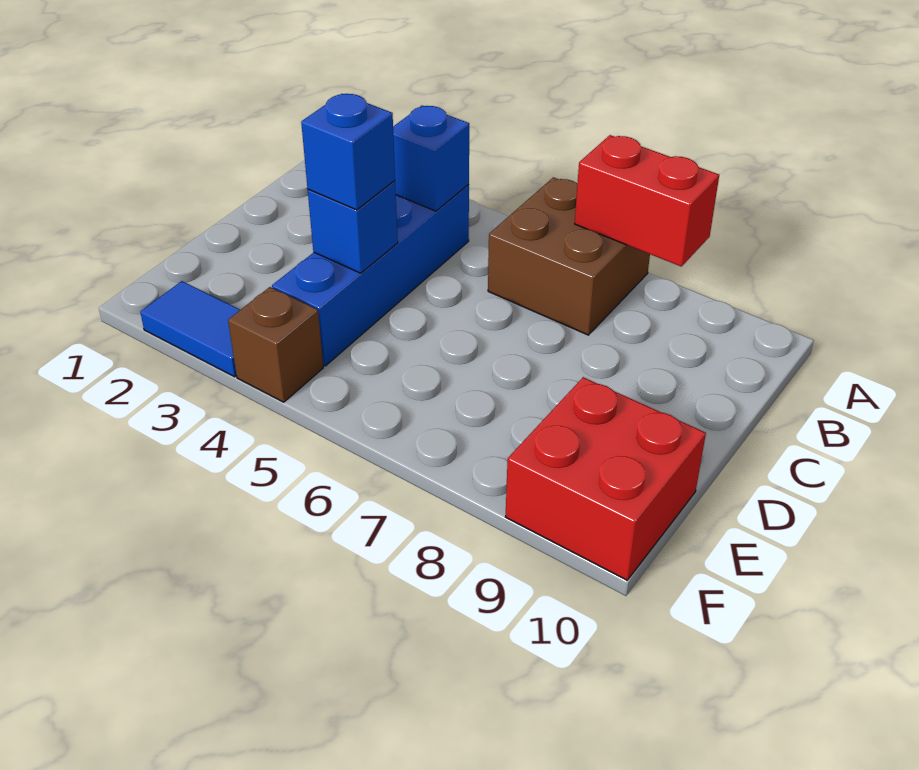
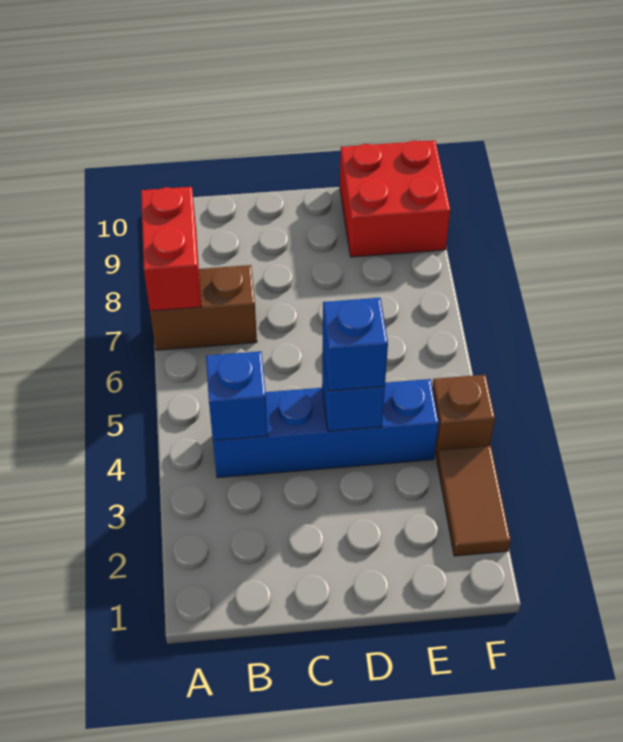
brown 2x2 brick [488,177,650,335] -> brown 1x2 brick [150,265,257,350]
blue 1x2 tile [140,281,240,377] -> brown 1x2 tile [437,446,511,556]

